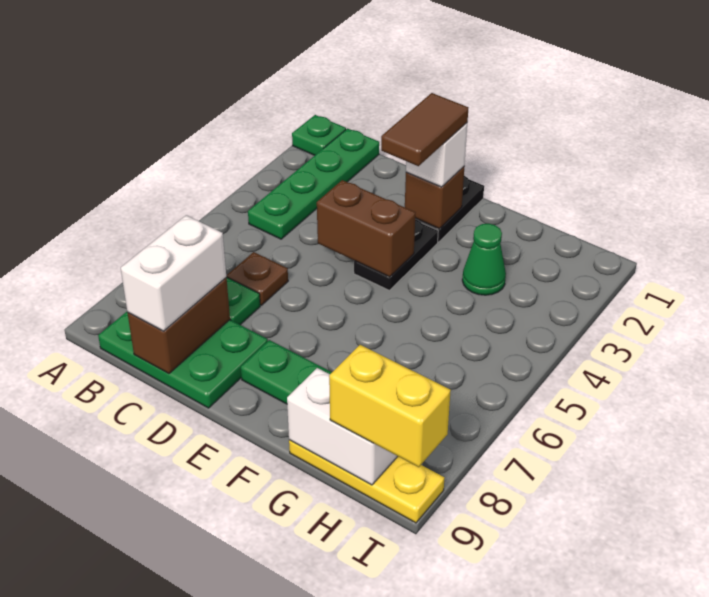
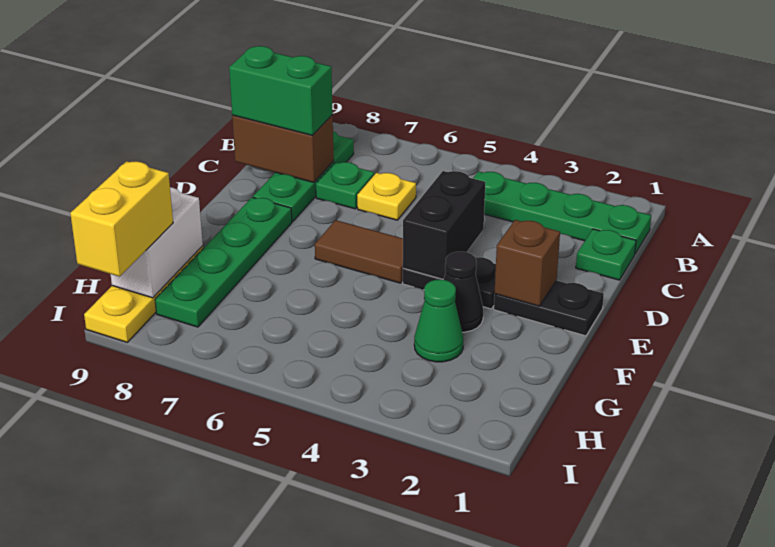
green 1x1 plate [292,115,346,155] -> green 1x1 plate moved to [576,229,636,280]
green 2x3 plate [98,312,268,408] -> green 1x3 plate [253,131,354,222]
brown 1x1 plate [227,252,288,305] -> yellow 1x1 plate [357,173,416,220]
white 1x2 brick [121,215,227,331] -> green 1x2 brick [229,46,333,135]
brown 1x2 brick [317,180,415,277] -> black 1x2 brick [403,171,485,280]
white 1x1 brick [406,123,467,187] -> none
brown 1x2 tile [381,93,468,166] -> brown 1x2 tile moved to [315,220,403,283]
none -> black 1x1 cone [444,252,483,332]

